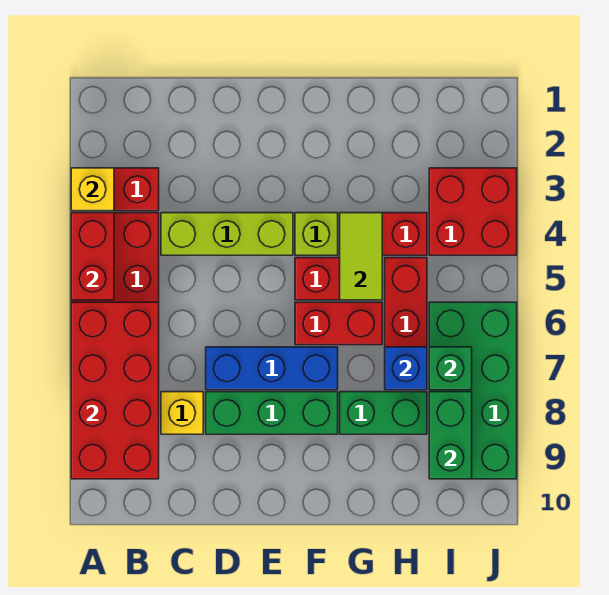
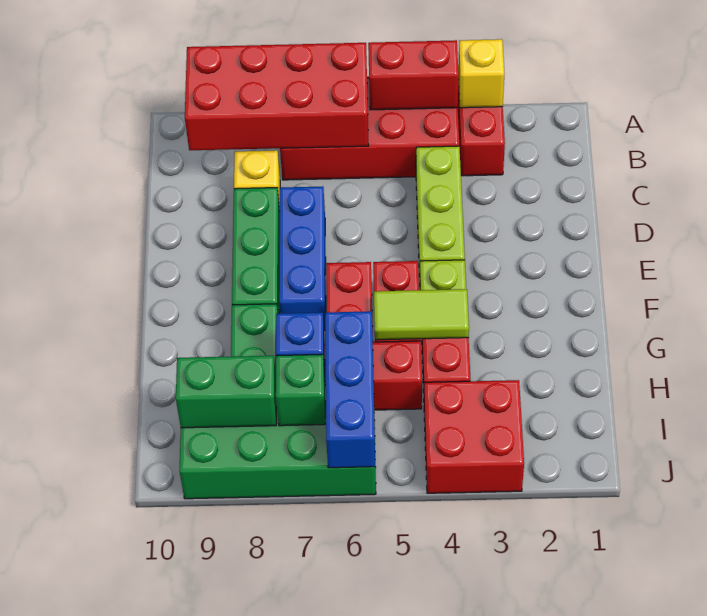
none -> blue 1x3 brick [325,311,375,468]

